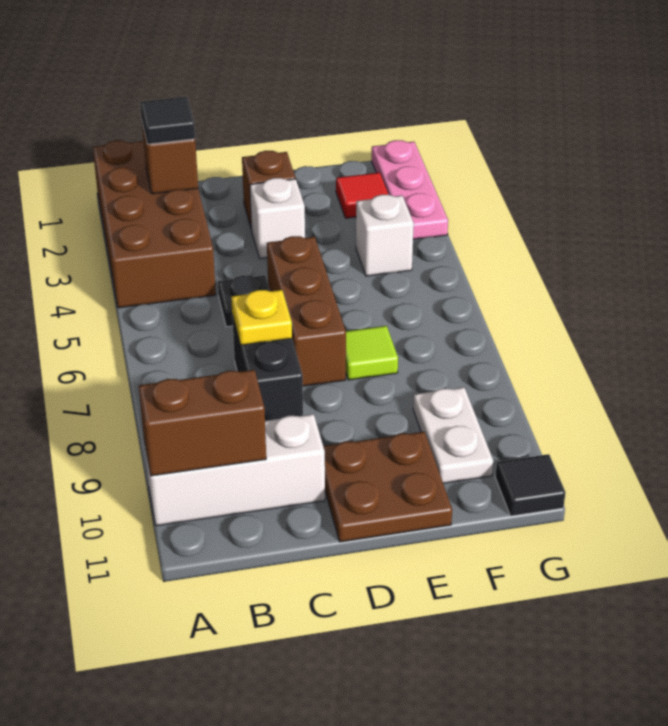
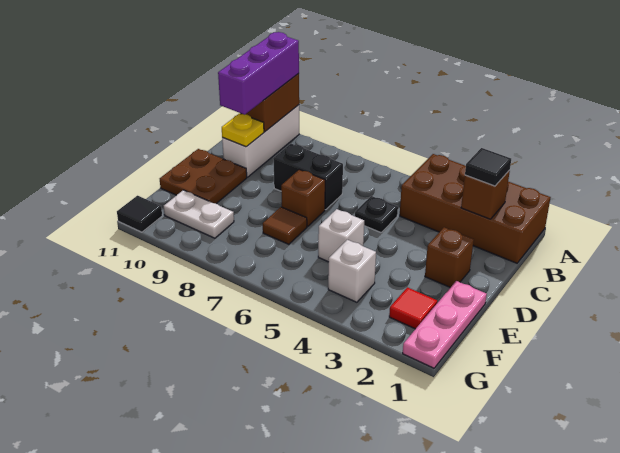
none -> purple 1x3 brick [218,32,299,115]
yellow 1x1 plate [231,290,292,345] -> yellow 1x1 plate moved to [222,113,264,147]
white 1x1 brick [250,178,305,259] -> white 1x1 brick moved to [318,209,364,262]
brown 1x3 brick [267,236,346,386] -> brown 1x1 brick [281,170,325,227]
lime 1x1 tile [346,326,398,380] -> brown 1x1 tile [263,207,307,244]
pink 1x3 plate [372,140,448,239] -> pink 1x3 plate turned to [403,281,487,368]

